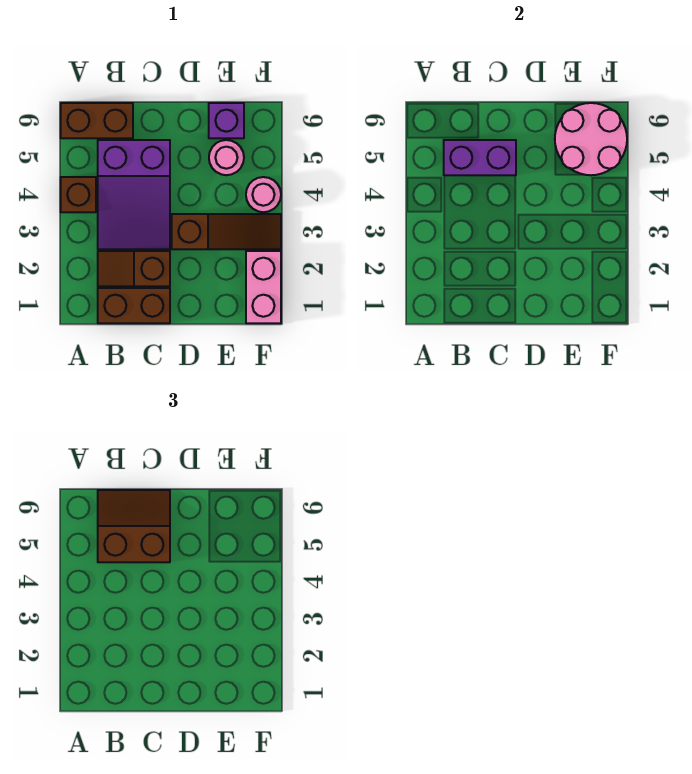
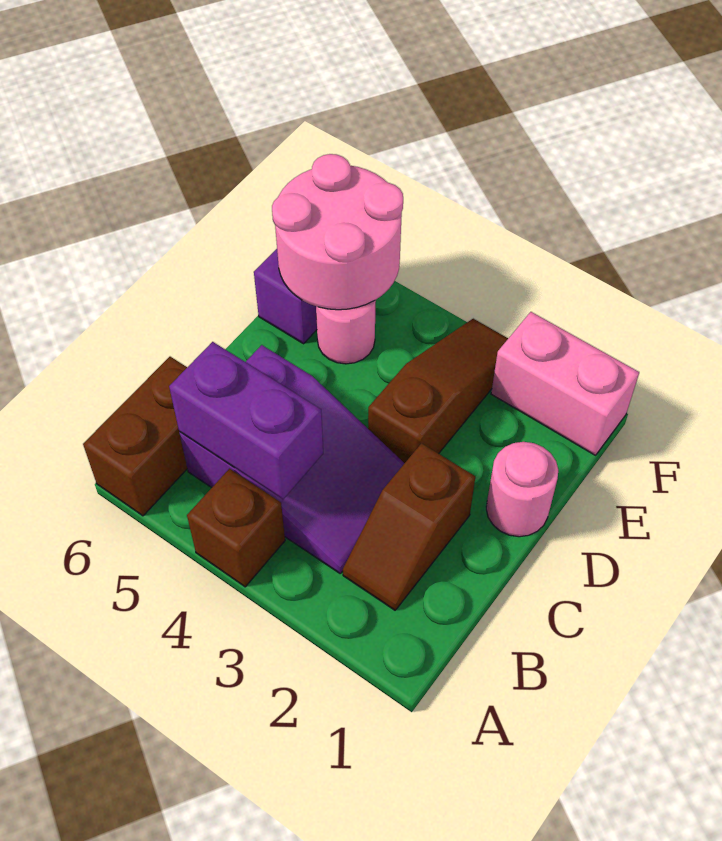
brown 1x2 brick [98,288,170,323] -> none
purple 1x2 brick [444,140,516,175] -> purple 1x2 brick turned to [169,342,323,499]
brown 2x2 slope [98,490,170,562] -> none
pink 1x1 round brick [246,177,281,212] -> pink 1x1 round brick moved to [486,442,558,537]

